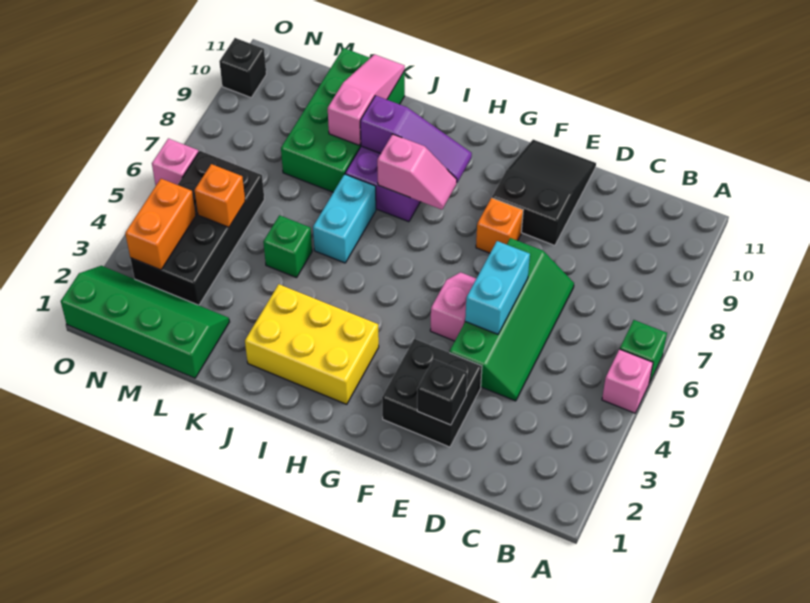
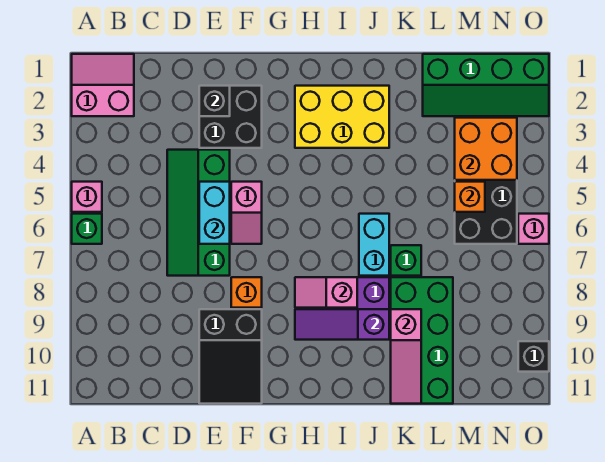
none -> pink 2x2 slope [72,54,134,116]
green 1x1 brick [263,215,312,278] -> green 1x1 brick moved to [391,245,421,276]
orange 1x2 brick [125,179,196,270] -> orange 2x2 brick [455,118,517,180]

